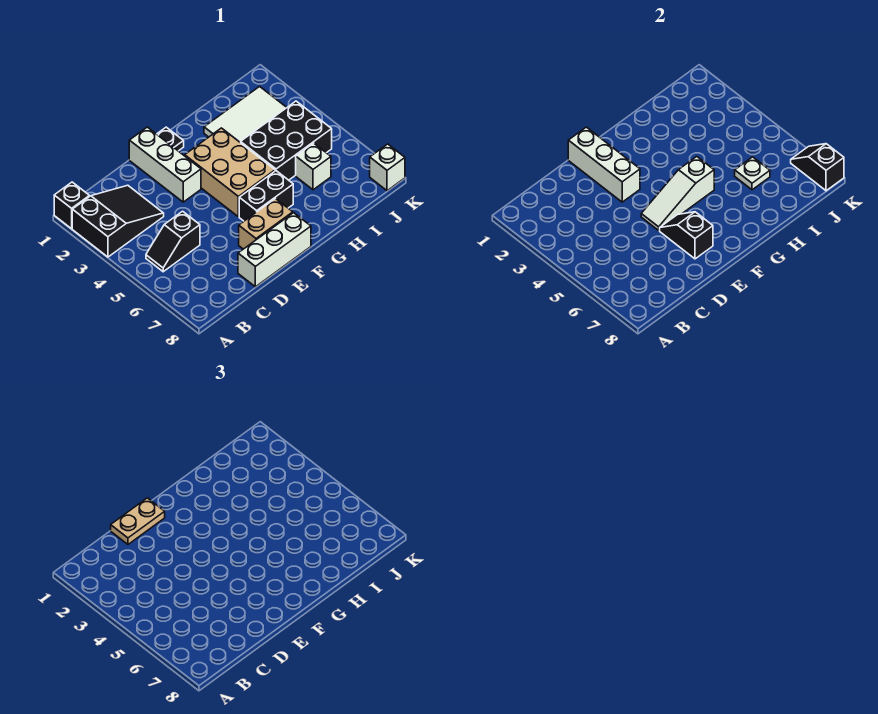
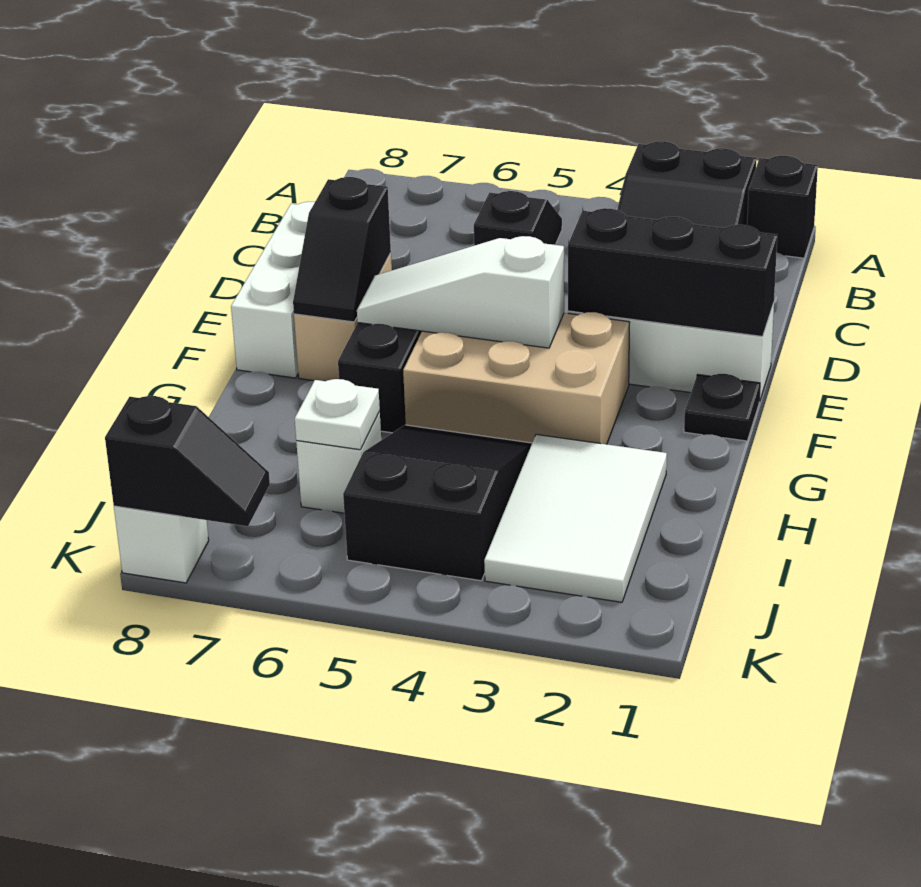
tan 1x2 plate [111,498,165,544] -> none
white 1x3 brick [568,127,640,202] -> black 1x3 brick [568,208,777,336]
white 1x3 slope [641,157,714,230] -> white 1x3 slope turned to [357,236,564,348]
black 1x2 slope [660,212,713,259] -> black 1x2 slope turned to [293,177,391,322]
black 2x3 brick [241,101,332,180] -> black 2x3 slope [343,425,532,581]

